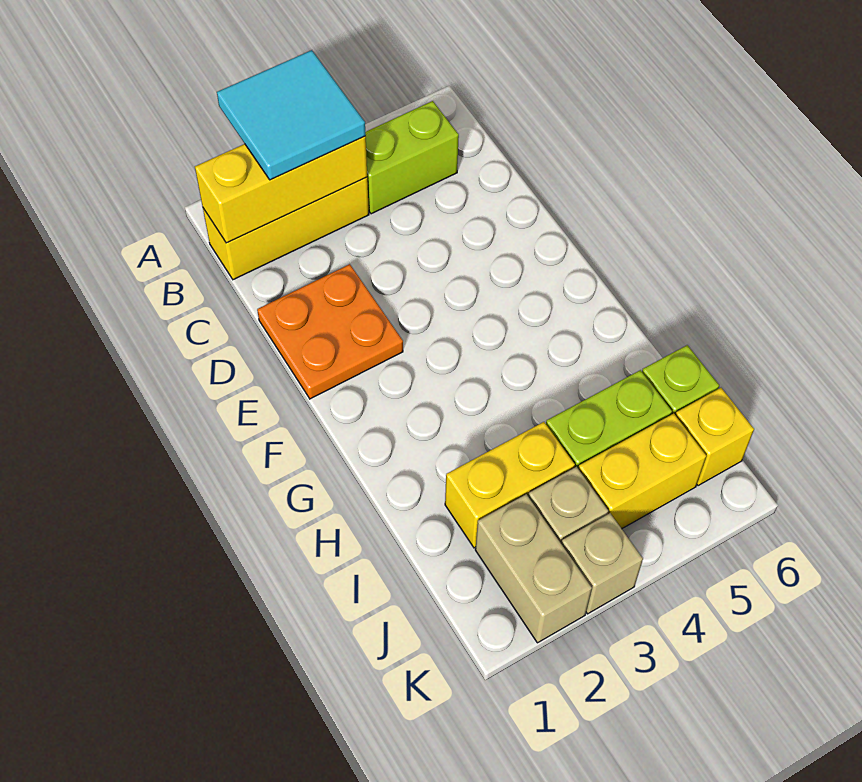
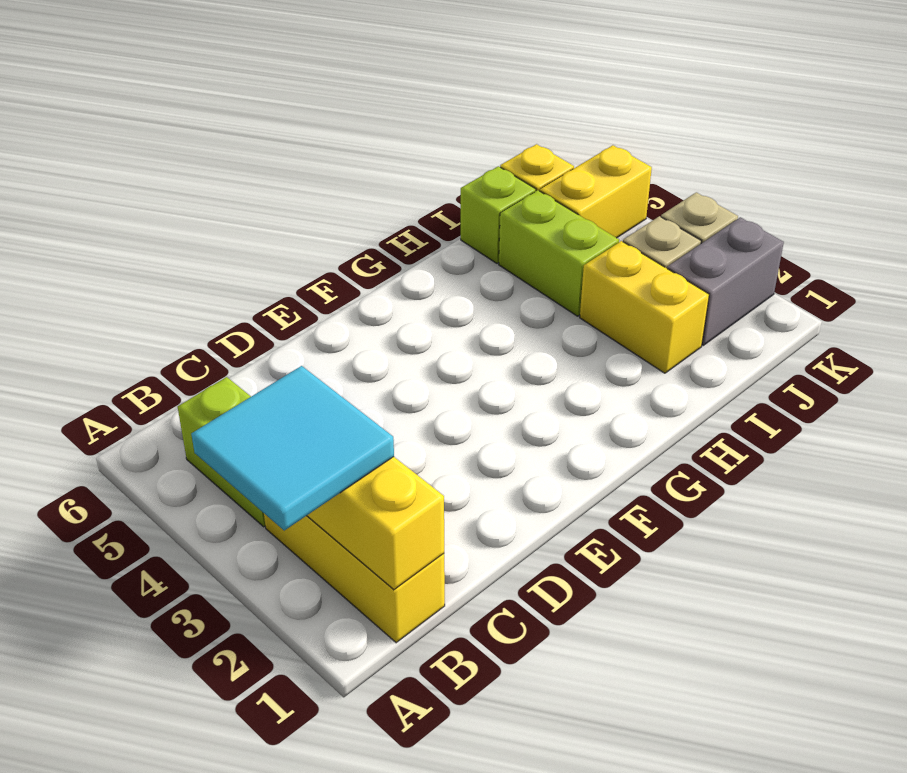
orange 2x2 plate [257,264,403,399] -> none
tan 1x2 brick [475,494,592,643] -> grey 1x2 brick [667,217,784,345]
yellow 1x2 brick [578,414,706,529] -> yellow 1x2 brick turned to [540,145,652,238]

